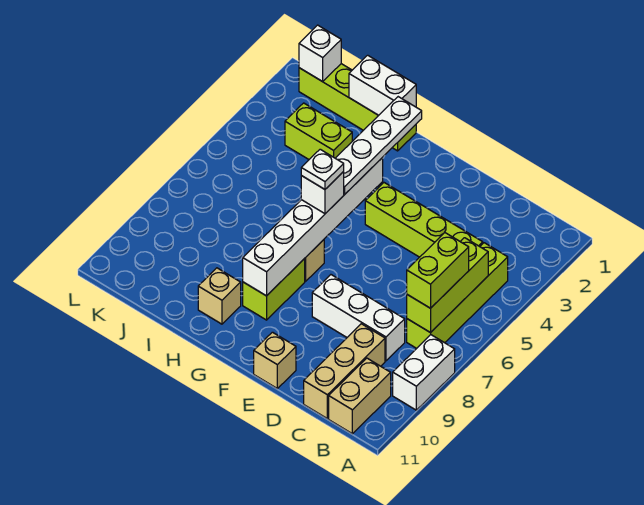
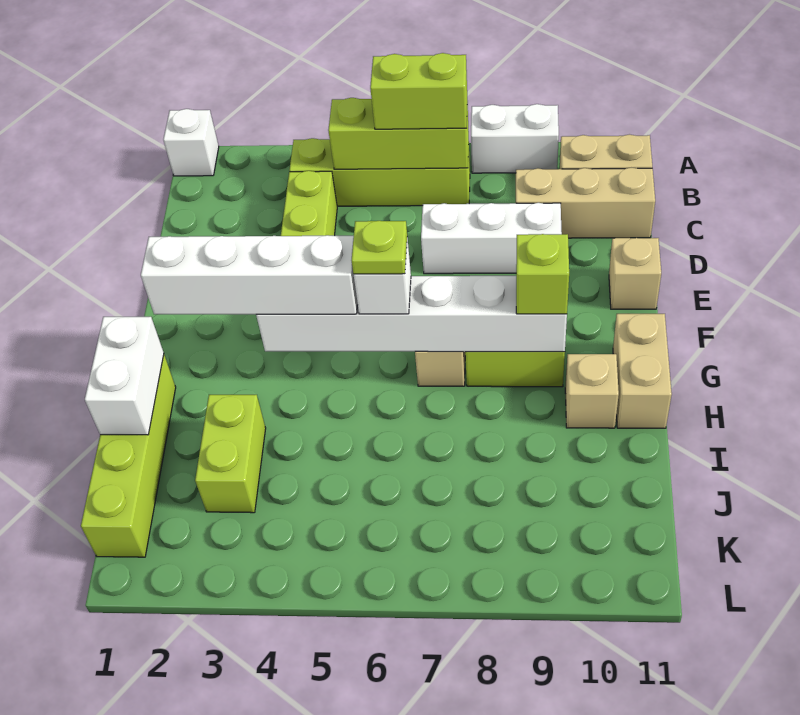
white 1x3 brick [312,275,405,361] -> white 1x3 brick turned to [421,203,562,274]
white 1x4 plate [335,97,422,194] -> white 1x4 brick [141,235,358,314]
white 1x1 plate [301,149,344,189] -> lime 1x1 plate [352,221,407,274]
none -> lime 1x1 brick [516,234,569,314]
none -> tan 1x2 brick [613,314,672,428]
white 1x1 brick [299,25,341,82] -> white 1x1 brick moved to [163,109,219,176]

